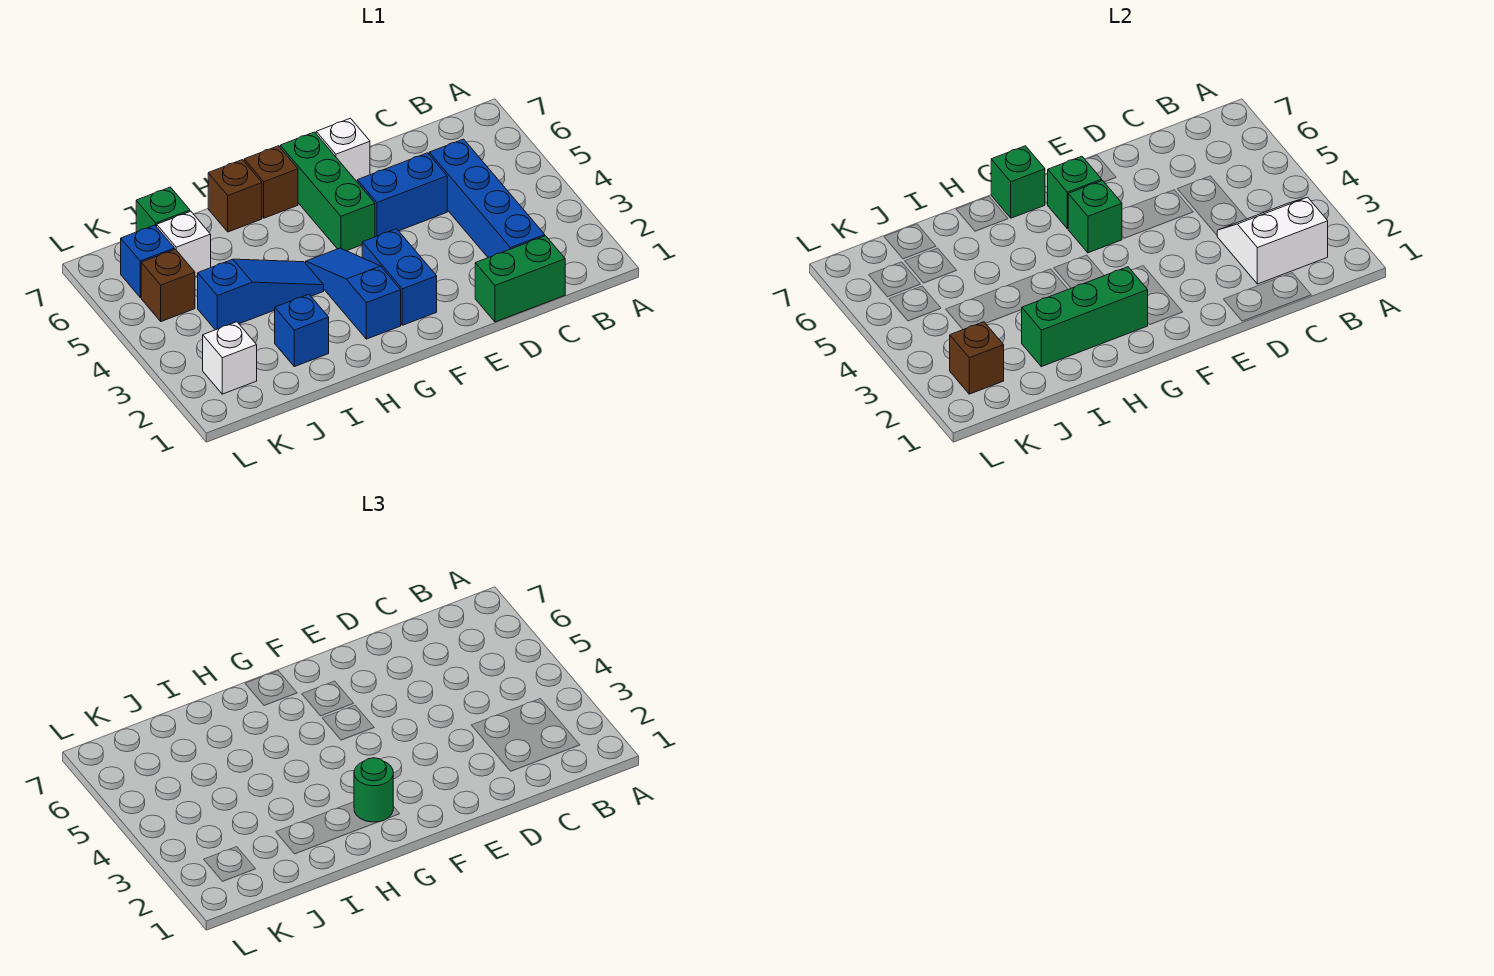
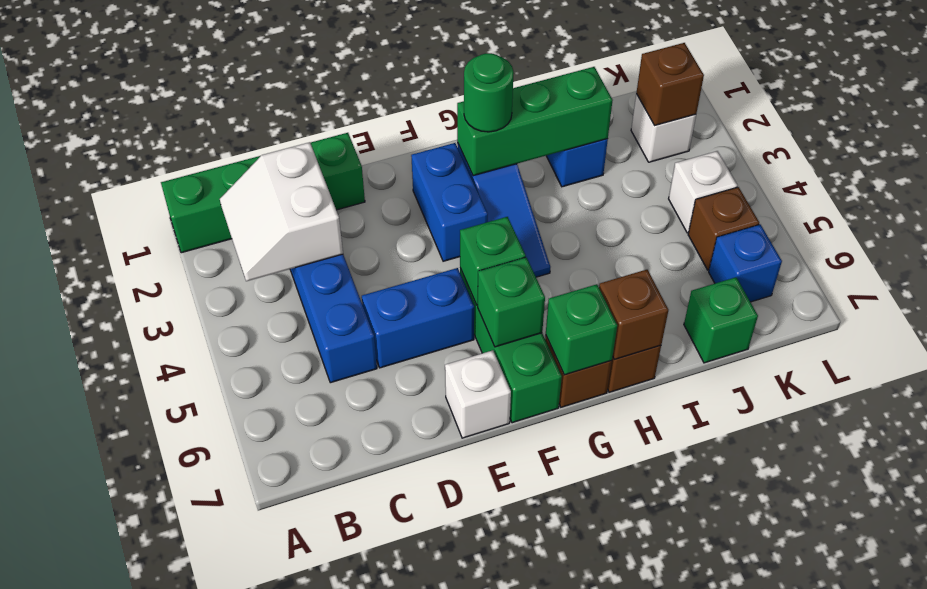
white 2x2 slope [1217,197,1328,284] -> white 2x2 slope turned to [220,142,343,281]
green 1x2 brick [475,236,565,322] -> green 1x4 brick [161,133,365,253]
blue 1x3 slope [198,259,324,330] -> none
none -> brown 1x1 brick [599,270,668,360]
white 1x1 brick [157,211,211,277] -> white 1x1 brick moved to [669,151,737,233]

